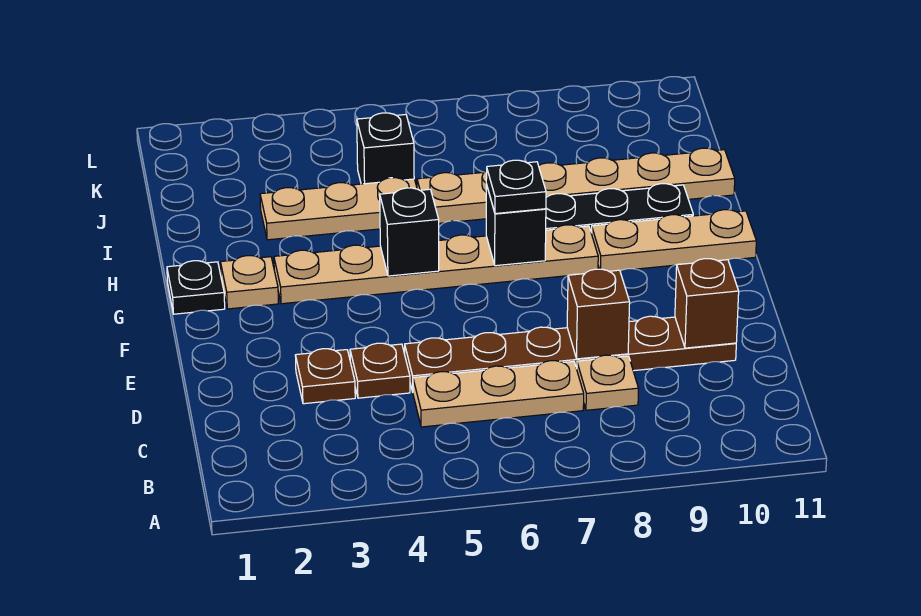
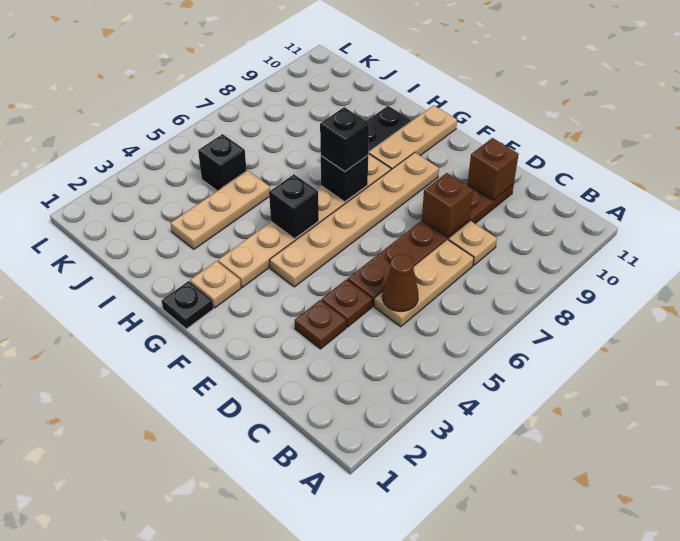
none -> brown 1x1 cone [382,254,418,311]
black 1x1 plate [486,160,546,214] -> black 1x1 brick [320,107,369,172]
tan 1x6 plate [417,148,735,223] -> tan 1x6 plate moved to [270,153,439,287]

